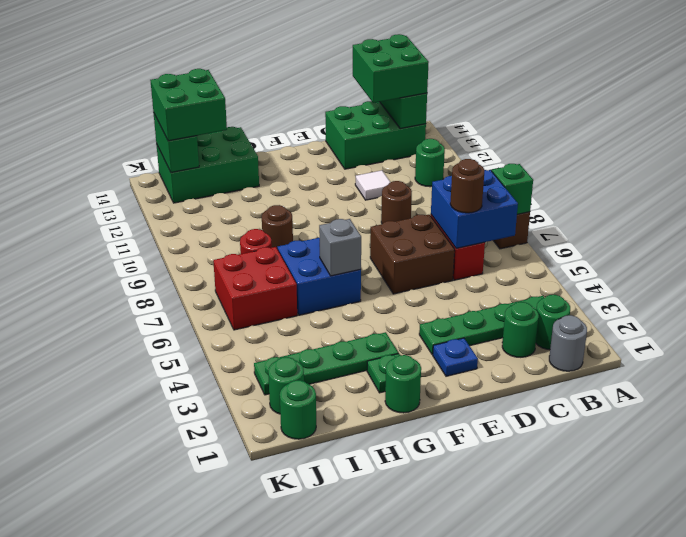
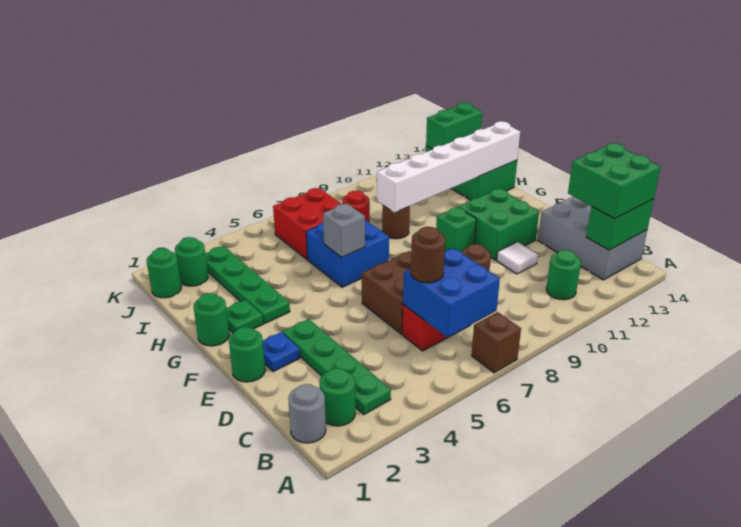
green 1x1 brick [492,164,533,214] -> green 1x1 brick moved to [436,207,477,252]
green 2x3 brick [325,101,426,169] -> grey 2x3 brick [538,196,647,280]
green 1x1 round brick [502,302,539,357] -> green 1x1 round brick moved to [229,327,265,382]
none -> white 1x6 brick [377,121,520,213]
green 2x2 brick [150,69,227,141] -> green 2x2 brick moved to [458,189,539,260]

